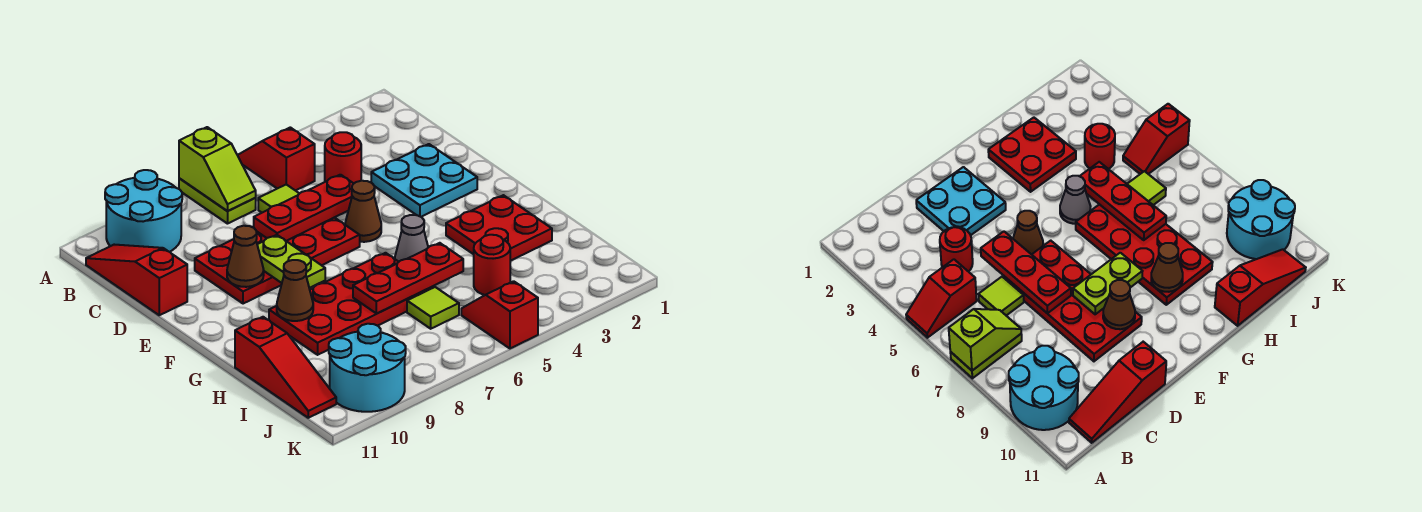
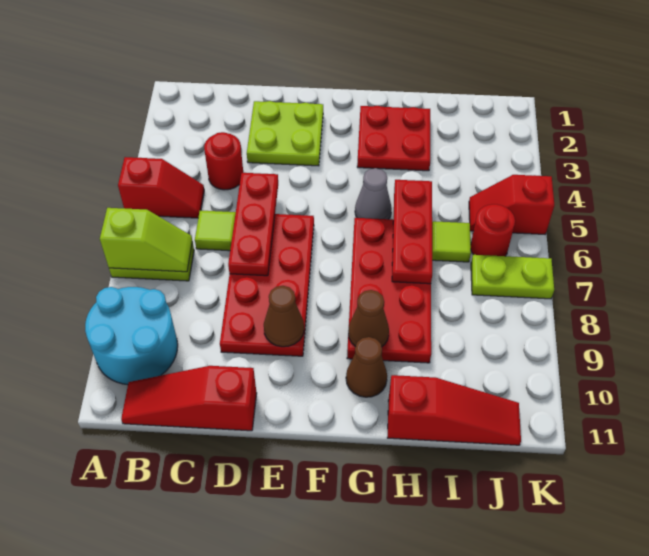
red 1x2 slope [238,127,315,191] -> red 1x2 slope turned to [118,157,204,218]
cyan 2x2 plate [371,144,477,217] -> lime 2x2 plate [247,101,323,166]
brown 1x1 cone [345,181,381,242] -> brown 1x1 cone moved to [346,337,387,397]
lime 1x2 plate [257,235,325,288] -> lime 1x2 plate moved to [471,255,554,299]
red 1x1 round brick [474,235,510,295] -> red 1x1 round brick moved to [471,204,515,256]
cyan 2x2 round brick [329,324,406,412] -> none

